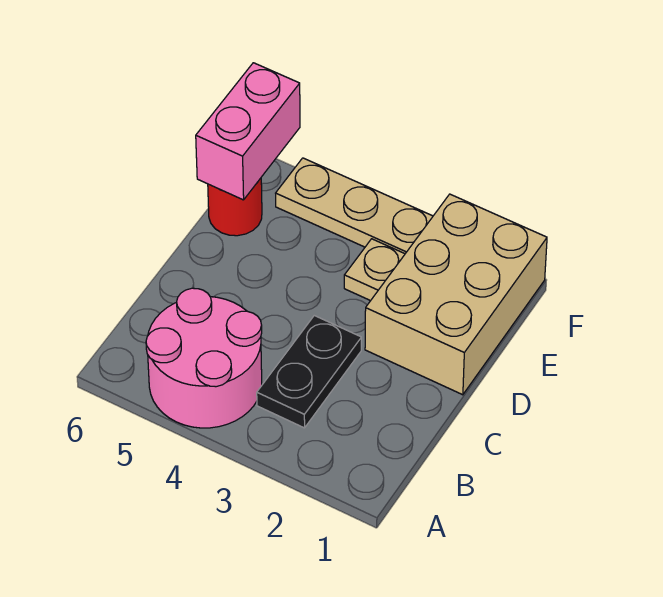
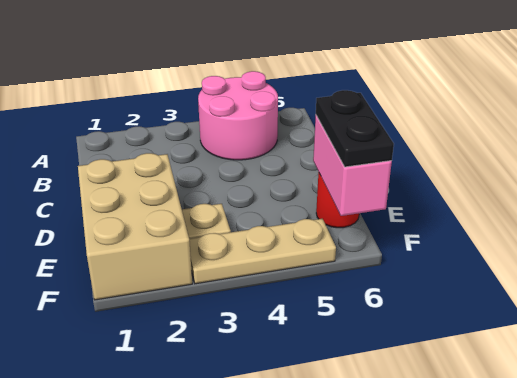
black 1x2 plate [257,316,361,428] -> black 1x2 plate moved to [316,90,394,167]

